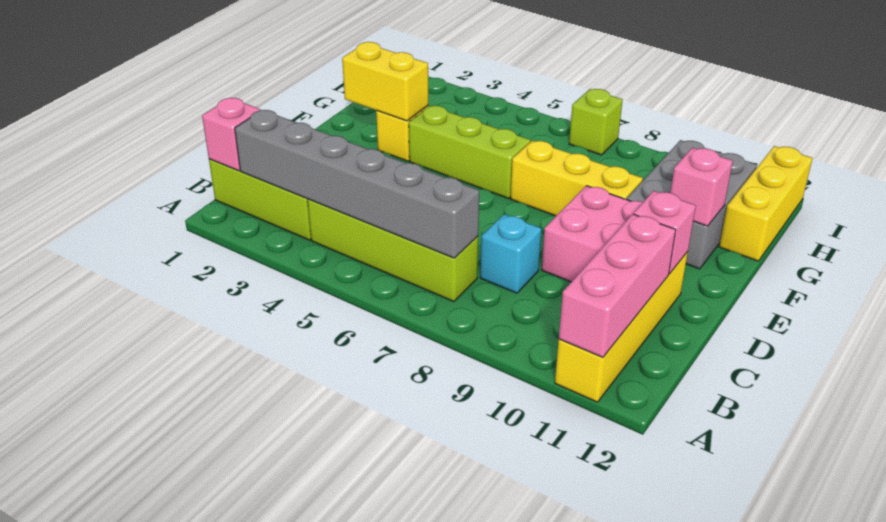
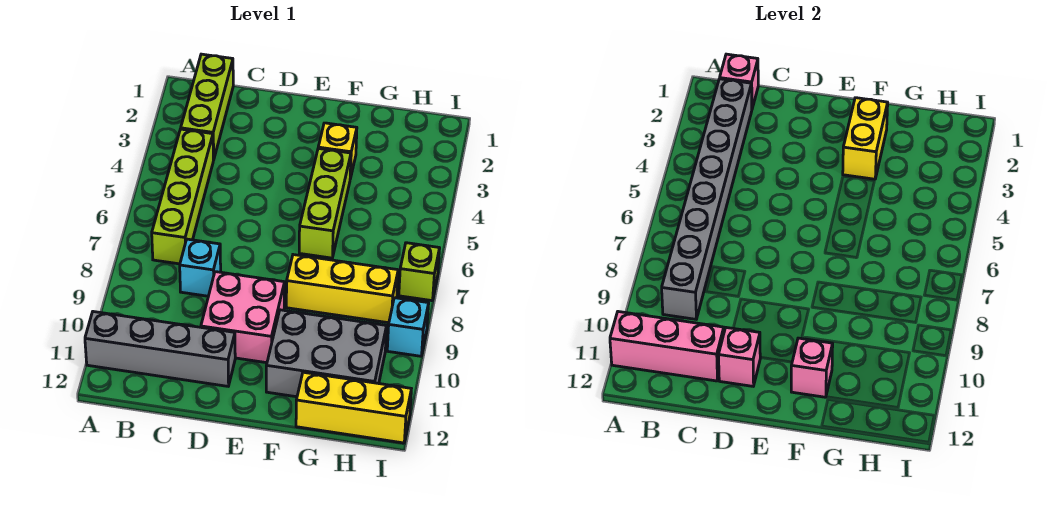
yellow 1x4 brick [555,252,688,402] -> grey 1x4 brick [85,312,235,386]
grey 1x6 brick [235,110,479,258] -> grey 1x8 brick [662,79,752,319]
yellow 1x3 brick [511,141,643,216] -> yellow 1x3 brick turned to [286,255,398,323]
none -> cyan 1x1 brick [387,298,429,356]

